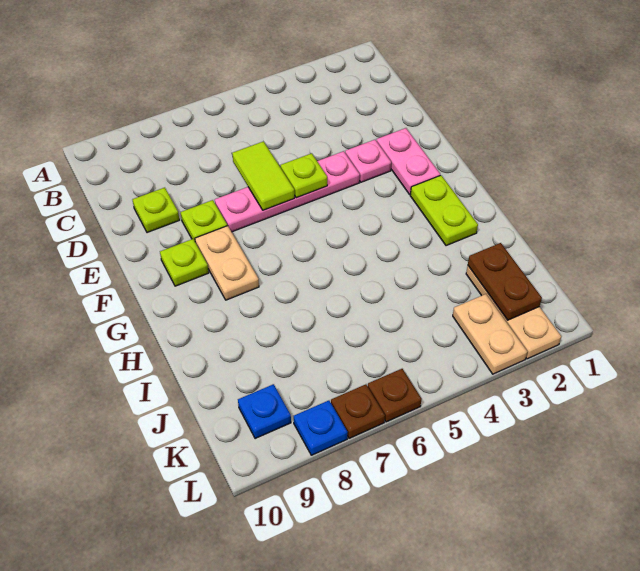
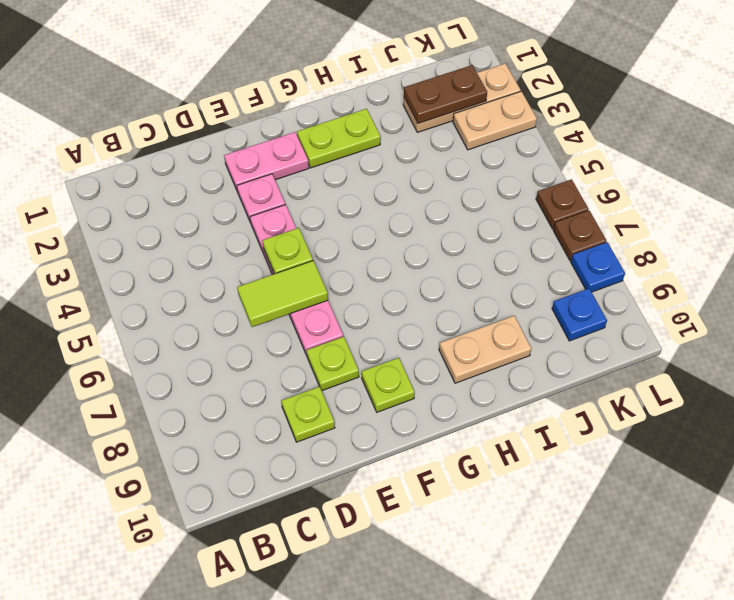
tan 1x2 plate [195,226,259,300] -> tan 1x2 plate moved to [439,316,531,383]

